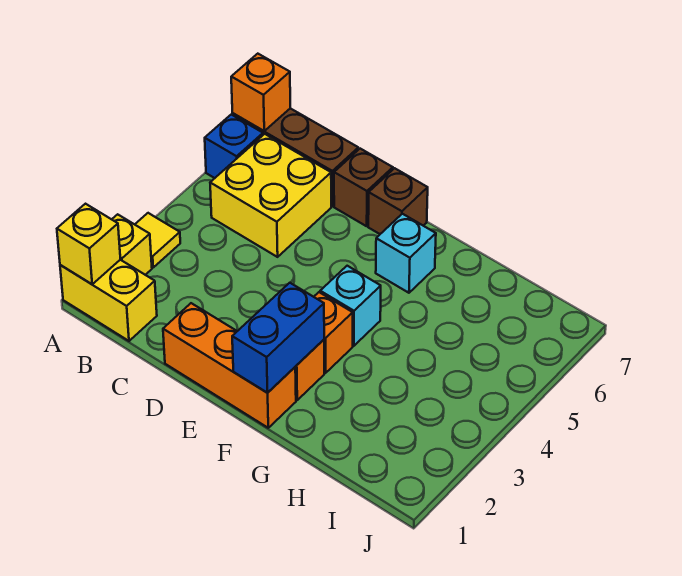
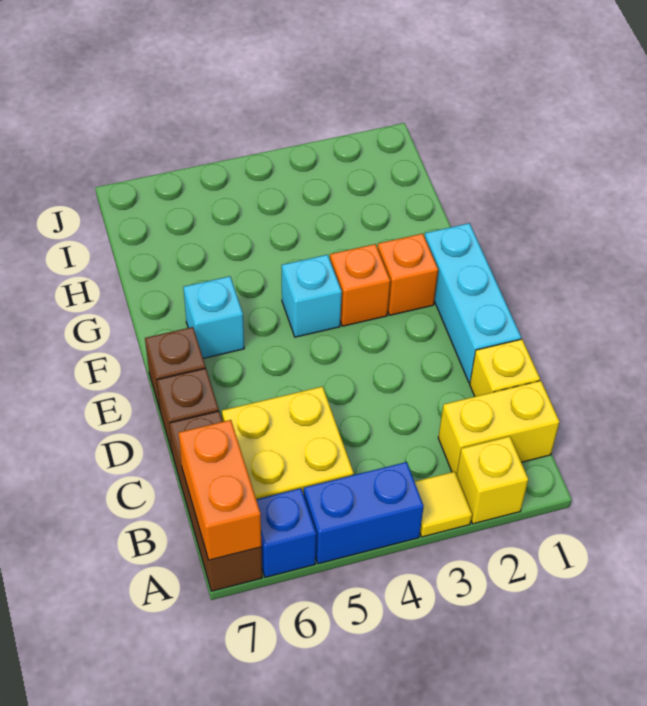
yellow 1x2 brick [60,260,157,341] -> yellow 1x2 brick turned to [438,381,559,475]
yellow 1x1 brick [57,204,120,284] -> yellow 1x1 brick moved to [470,339,540,397]
orange 1x1 brick [231,54,290,131] -> orange 1x2 brick [178,420,261,560]
orange 1x3 brick [163,303,296,428] -> cyan 1x3 brick [425,223,521,383]
blue 1x2 brick [232,283,324,393] -> blue 1x2 brick moved to [304,462,424,564]

